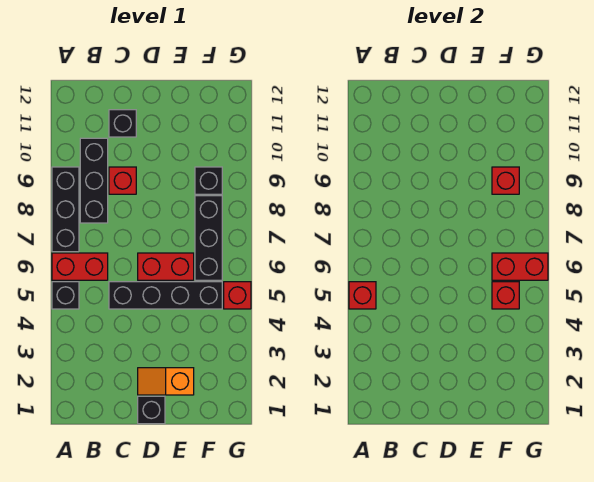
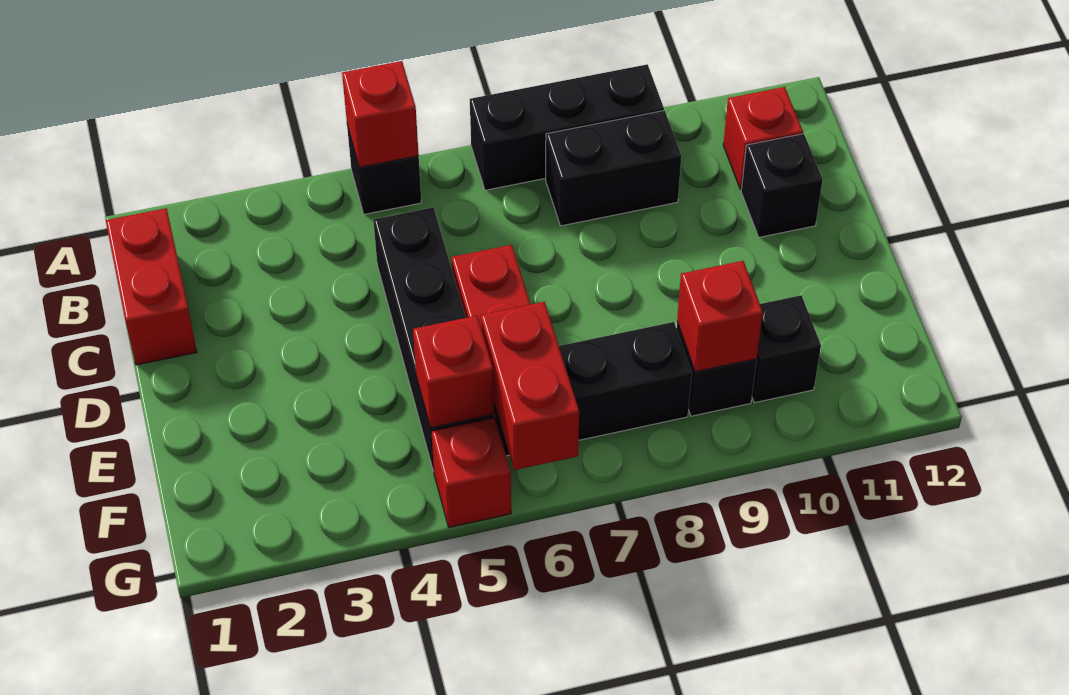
red 1x2 brick [52,253,108,280] -> red 1x2 brick moved to [106,208,197,365]
black 1x3 brick [80,138,108,223] -> black 1x2 brick [546,111,681,226]
red 1x1 brick [109,167,136,194] -> red 1x1 brick moved to [723,87,803,190]
black 1x1 brick [138,396,165,424] -> black 1x1 brick moved to [752,295,821,403]
orange 1x2 slope [138,368,194,395] -> none

